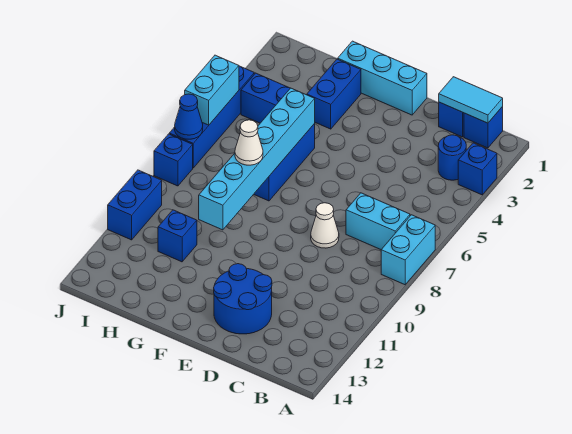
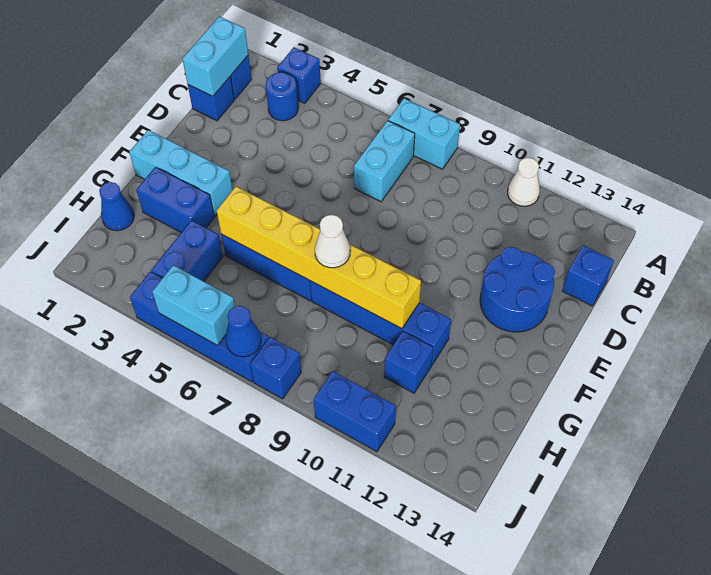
cyan 1x2 tile [439,77,503,123] -> cyan 1x2 brick [182,16,248,96]
none -> blue 1x1 brick [563,245,614,306]
white 1x1 cone [311,203,339,248] -> white 1x1 cone moved to [508,158,540,206]
cyan 1x3 brick [338,41,427,115] -> cyan 1x3 brick turned to [129,130,232,216]
cyan 1x6 brick [199,88,315,230] -> yellow 1x6 brick [217,187,421,329]
none -> blue 1x4 brick [310,281,451,365]
none -> blue 1x1 cone [99,182,134,231]

